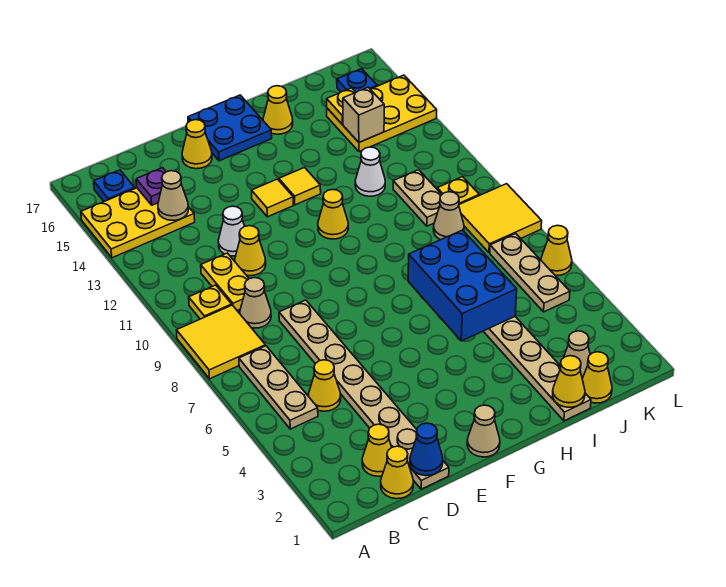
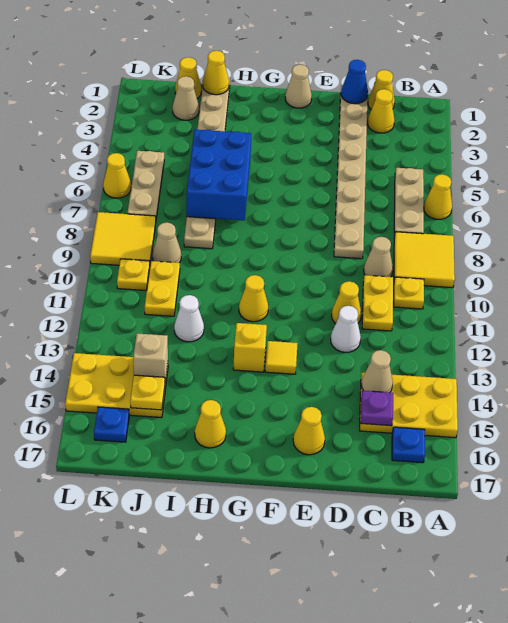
yellow 1x1 cone [309,360,341,411] -> yellow 1x1 cone moved to [424,174,452,219]
blue 2x2 plate [188,95,272,161] -> none
yellow 1x1 tile [279,168,321,205] -> yellow 1x1 brick [233,323,267,372]
tan 1x2 plate [393,170,442,226] -> yellow 1x2 plate [145,261,180,316]

